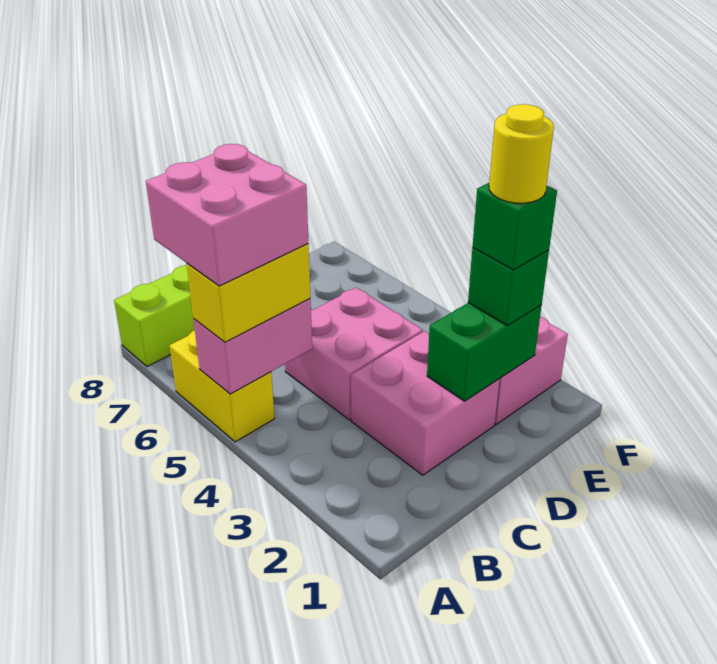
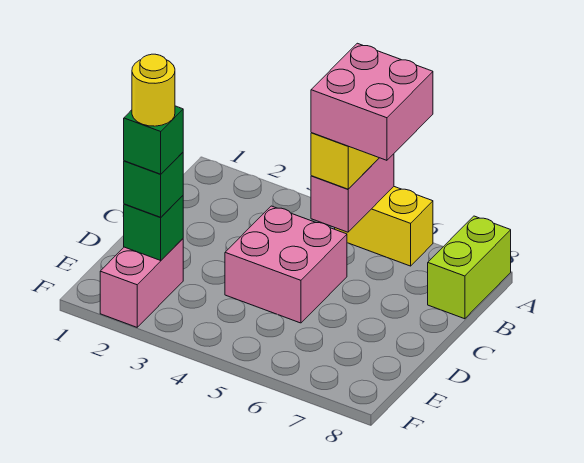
pink 2x2 brick [351,331,500,475] -> none
green 1x2 brick [427,303,542,401] -> green 1x1 brick [124,196,183,260]

